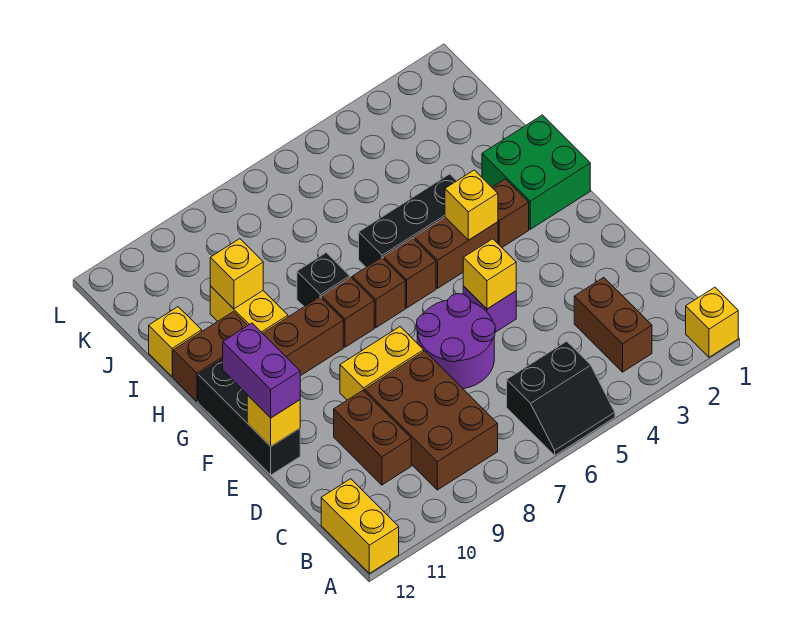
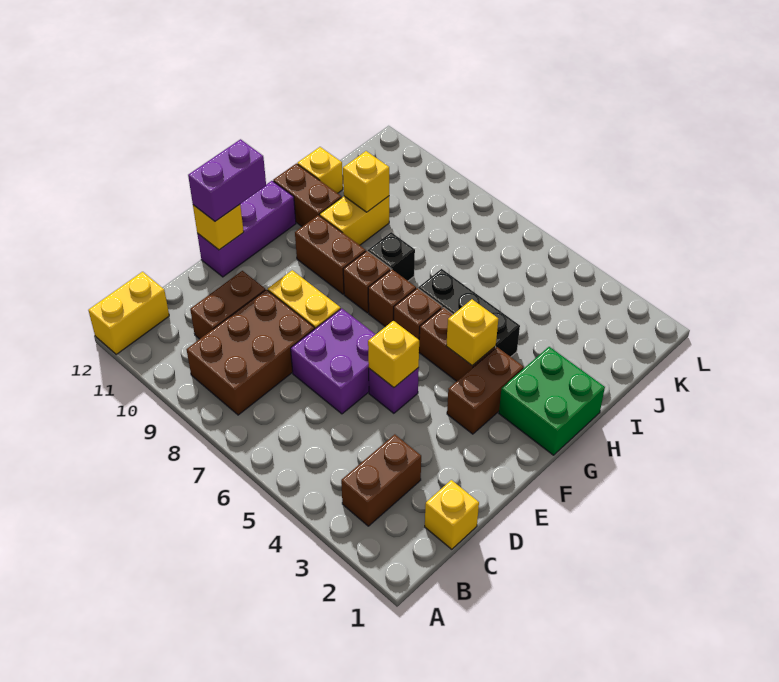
yellow 1x1 brick [686,287,738,357] -> yellow 1x1 brick moved to [425,480,479,549]
black 2x2 slope [507,341,615,455] -> none
purple 2x2 round brick [416,294,495,389] -> purple 2x2 brick [291,308,376,414]
black 1x3 brick [198,359,300,475] -> purple 1x3 brick [197,181,296,277]
brown 1x1 brick [492,179,529,247] -> brown 1x2 brick [447,347,523,434]

